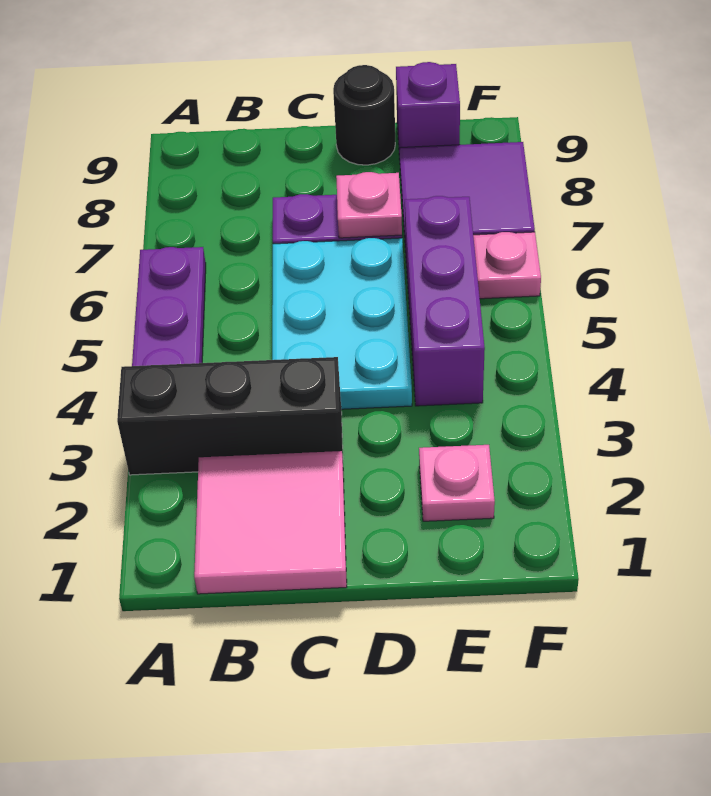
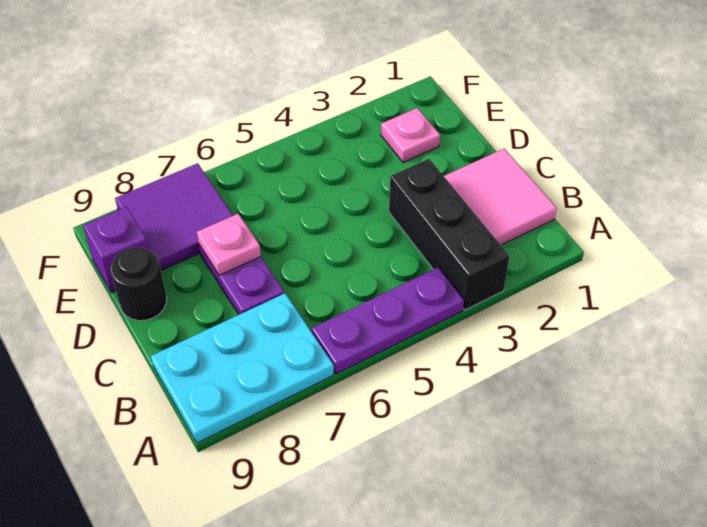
cyan 2x3 plate [272,238,412,409] -> cyan 2x3 plate moved to [151,293,334,443]
purple 1x3 brick [405,196,485,406] -> none
pink 1x1 plate [473,232,541,299] -> none

